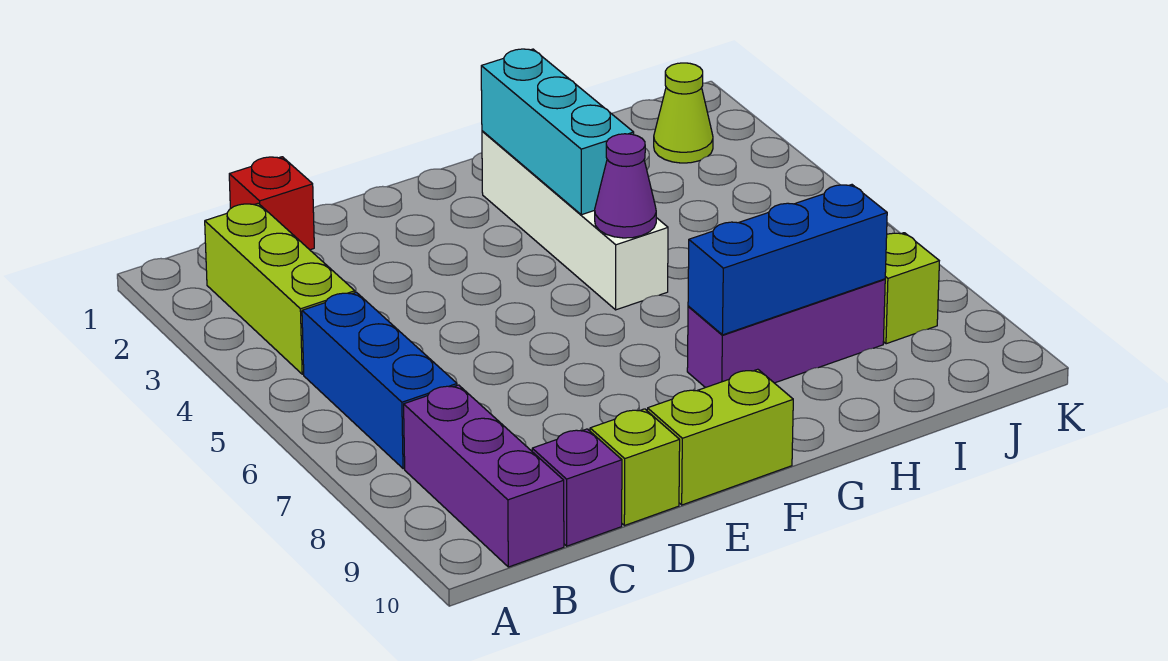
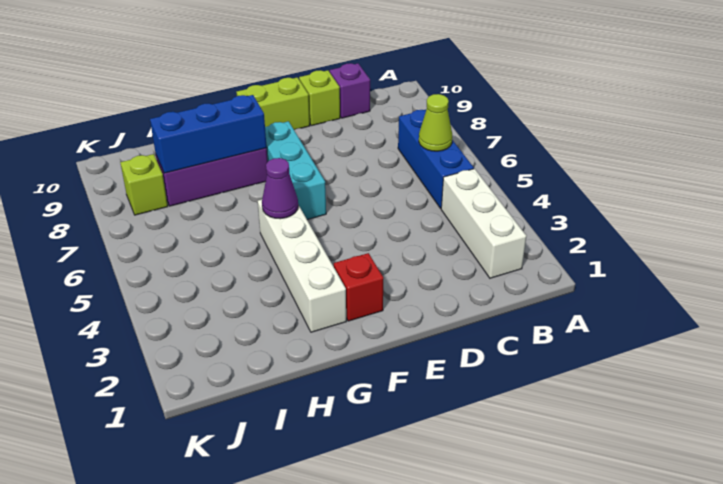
lime 1x3 brick [205,203,355,374] -> white 1x3 brick [441,169,526,278]
purple 1x3 brick [404,385,564,567] -> none
red 1x1 brick [229,157,314,250] -> red 1x1 brick moved to [334,253,383,321]
cyan 1x3 brick [481,49,634,215] -> cyan 1x3 brick moved to [265,121,326,219]
lime 1x1 cone [654,63,713,163] -> lime 1x1 cone moved to [419,94,452,151]

